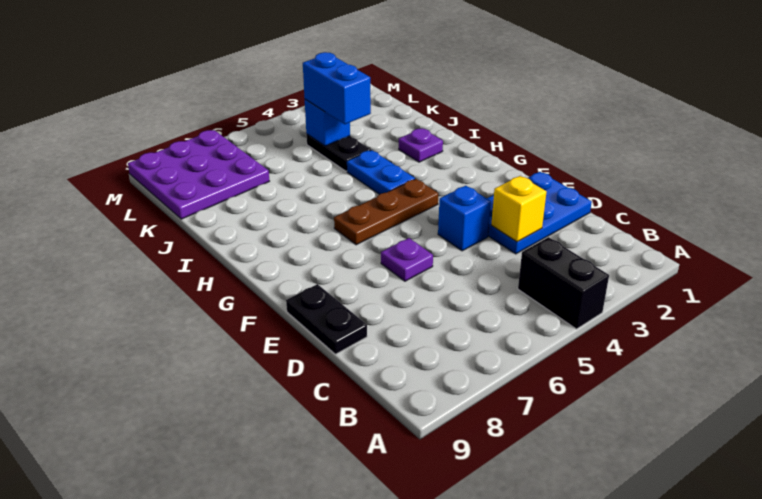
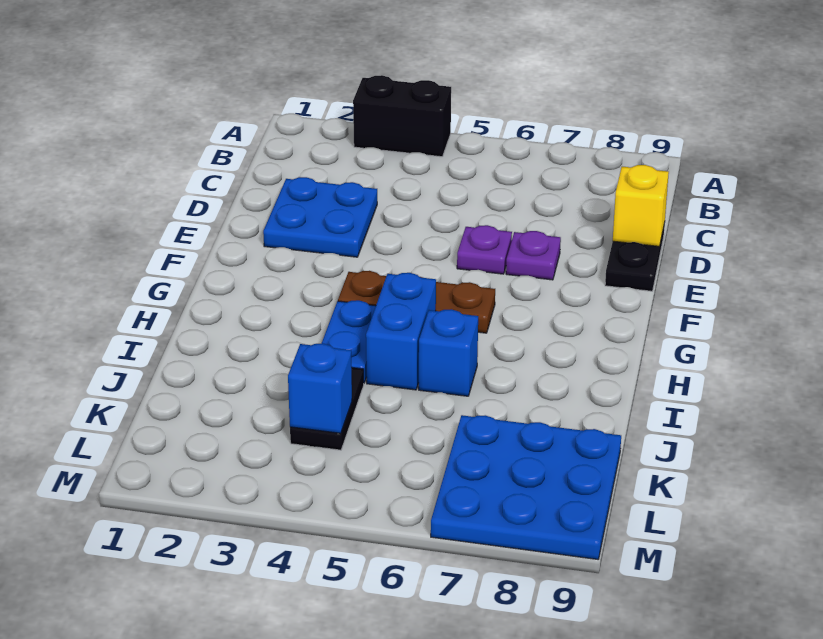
black 1x2 brick [518,237,609,329] -> black 1x2 brick turned to [353,75,451,157]
blue 2x3 plate [487,172,592,254] -> blue 2x2 plate [263,177,377,257]
yellow 1x1 brick [491,176,546,242] -> yellow 1x1 brick moved to [613,165,669,247]
blue 1x1 brick [438,186,491,251] -> blue 1x1 brick moved to [419,309,478,396]
purple 1x1 plate [399,129,443,162] -> purple 1x1 plate moved to [506,231,561,280]
blue 1x2 brick [303,52,371,124] -> blue 1x2 brick moved to [366,273,436,390]
purple 3x3 plate [128,130,269,219] -> blue 3x3 plate [431,415,621,559]

